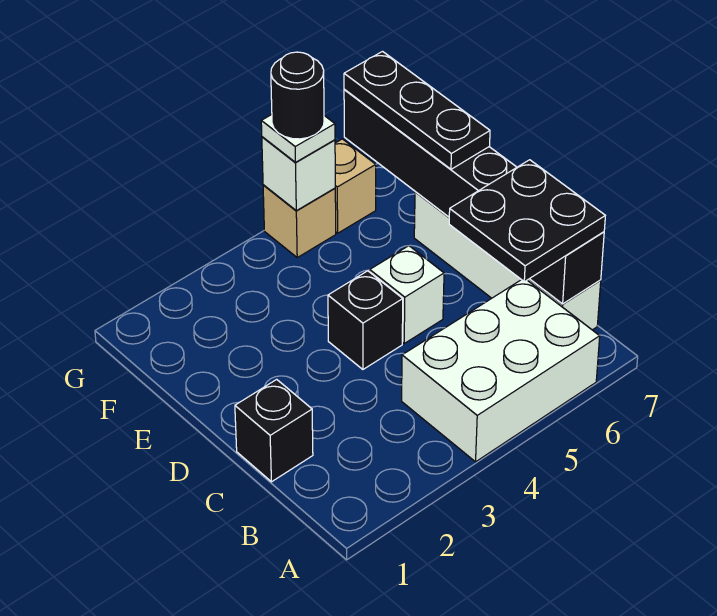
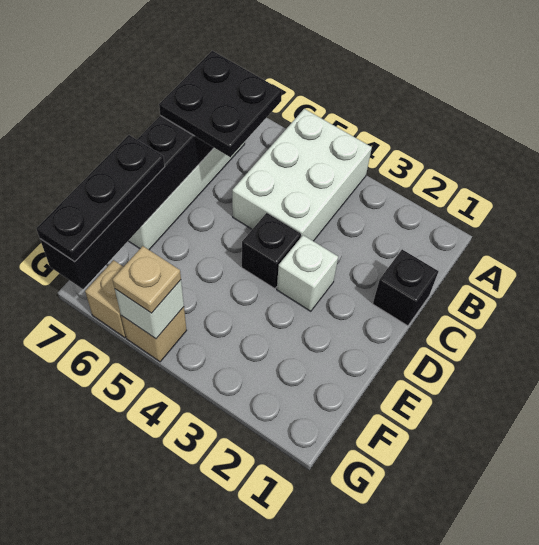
white 2x3 brick [402,280,600,462] -> white 2x3 brick turned to [232,109,372,241]
white 1x1 brick [370,246,444,343] -> white 1x1 brick moved to [277,235,338,311]
white 1x1 plate [261,115,335,162] -> tan 1x1 plate [112,246,181,313]
black 1x1 round brick [271,52,324,139] -> none

